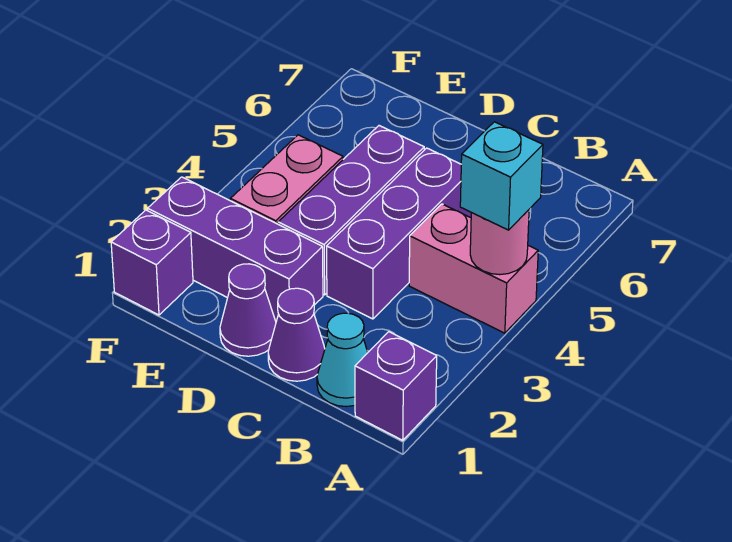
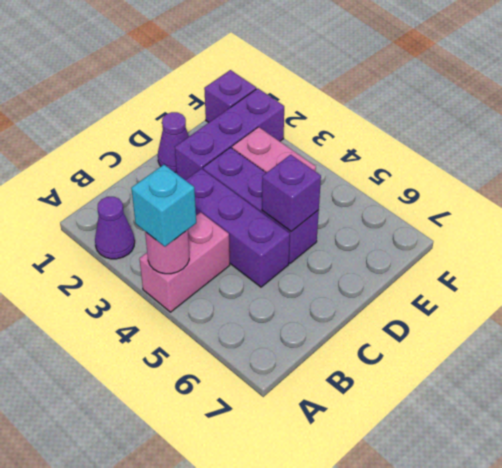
purple 1x1 brick [355,332,437,440] -> purple 1x1 brick moved to [262,155,321,231]
cyan 1x1 cone [317,313,368,407] -> none
purple 1x1 cone [268,288,325,381] -> purple 1x1 cone moved to [95,197,135,259]

